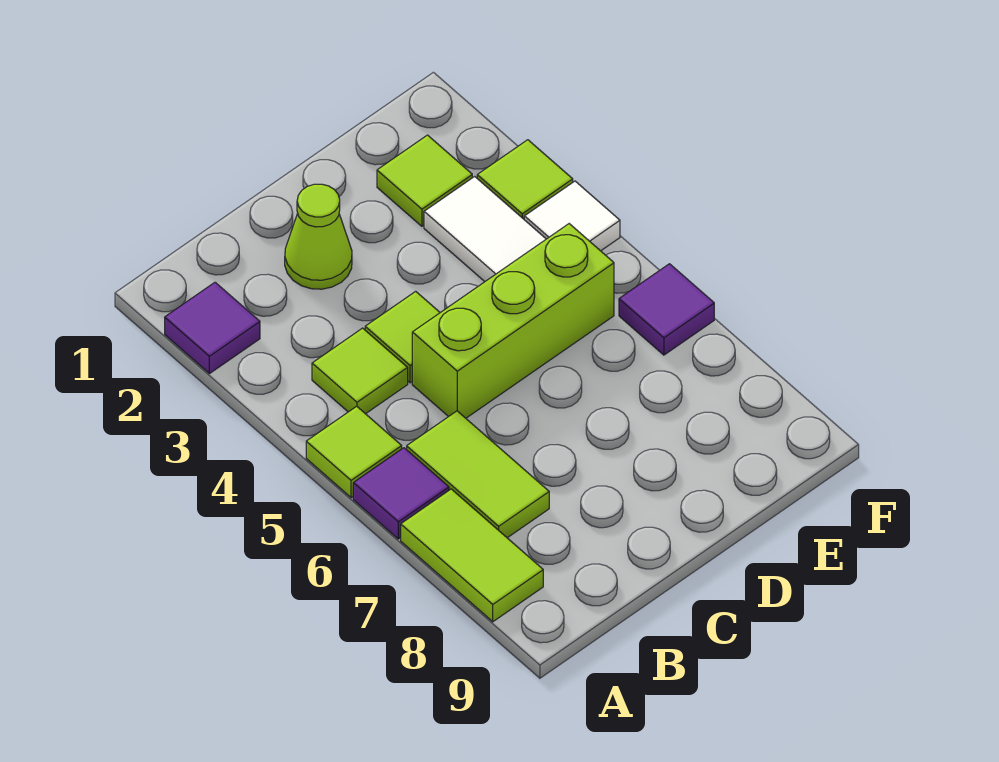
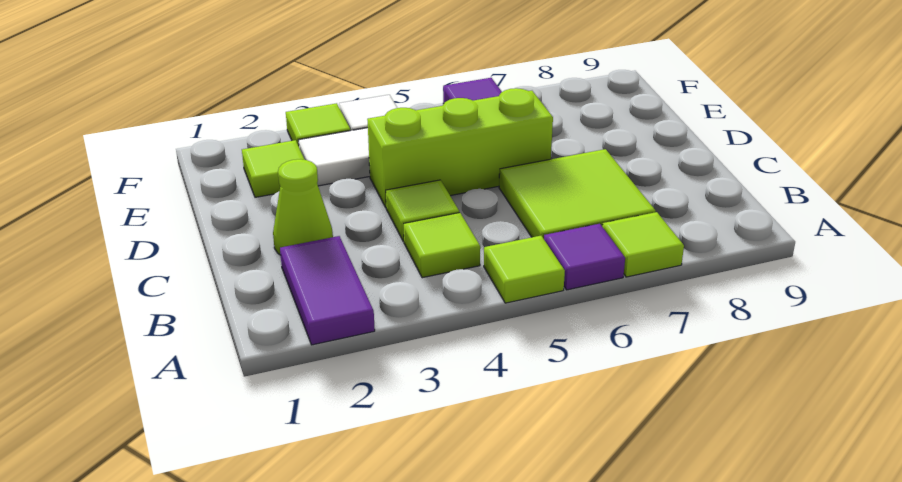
purple 1x1 tile [165,282,260,374] -> purple 1x2 tile [280,236,375,345]
lime 1x2 tile [401,489,543,622] -> lime 1x1 tile [602,212,684,277]
lime 1x2 tile [407,411,549,538] -> lime 2x2 tile [499,149,656,239]
lime 1x3 brick [412,224,614,418] -> lime 1x3 brick turned to [367,88,553,207]

